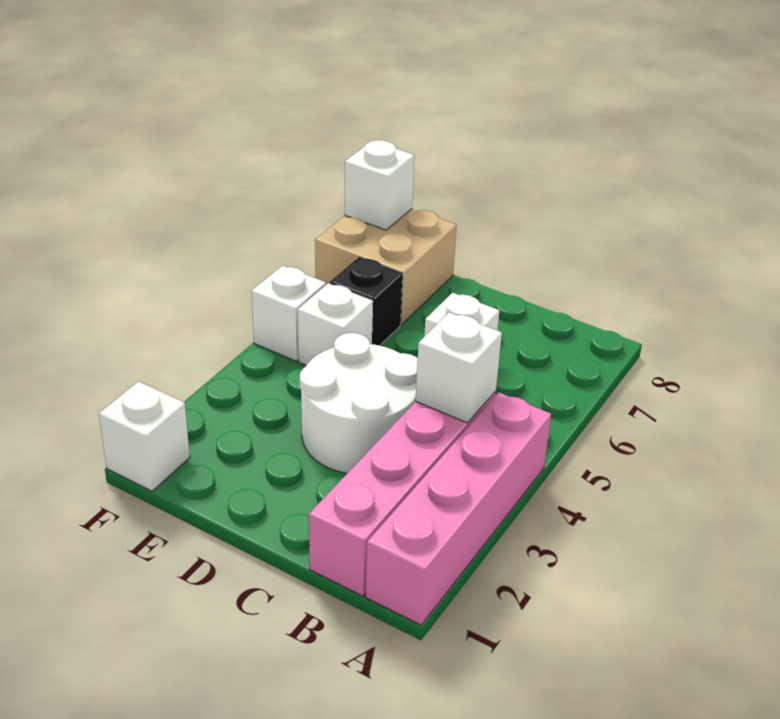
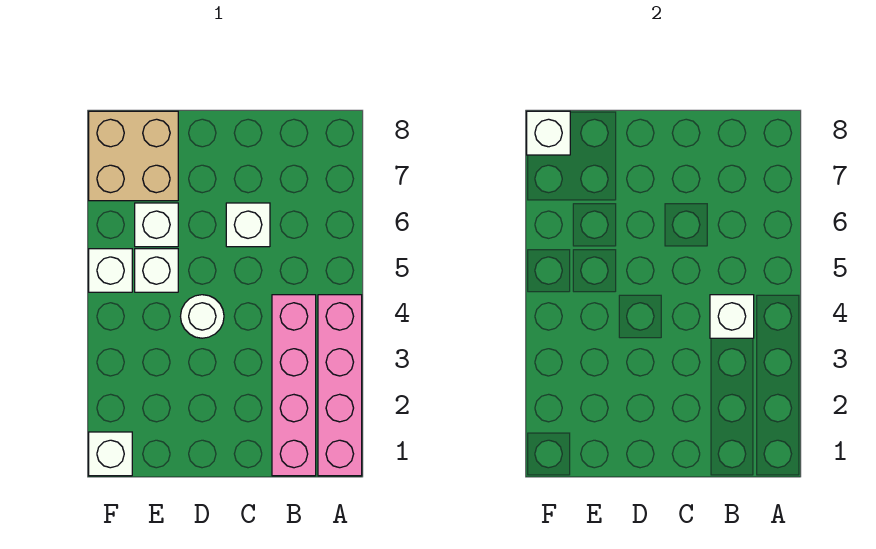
white 2x2 round brick [300,333,418,473] -> white 1x1 round brick [181,295,224,338]
black 1x1 brick [330,257,402,346] -> white 1x1 brick [135,203,178,247]

